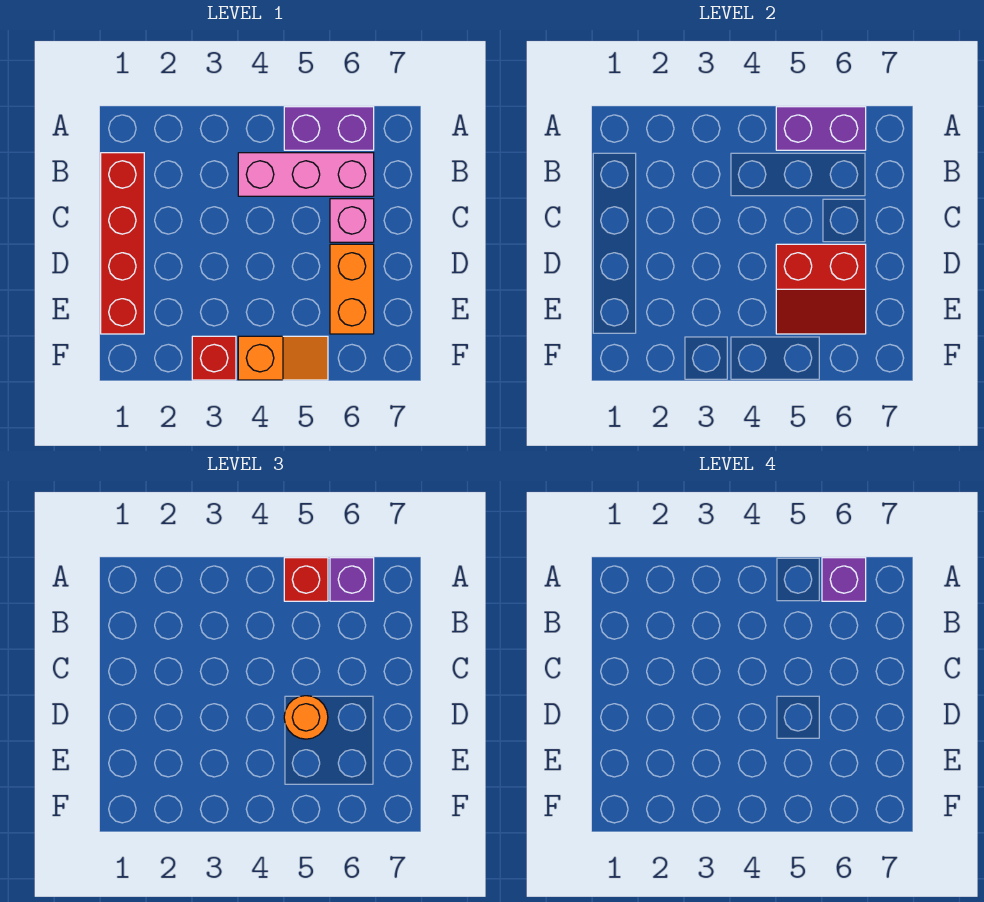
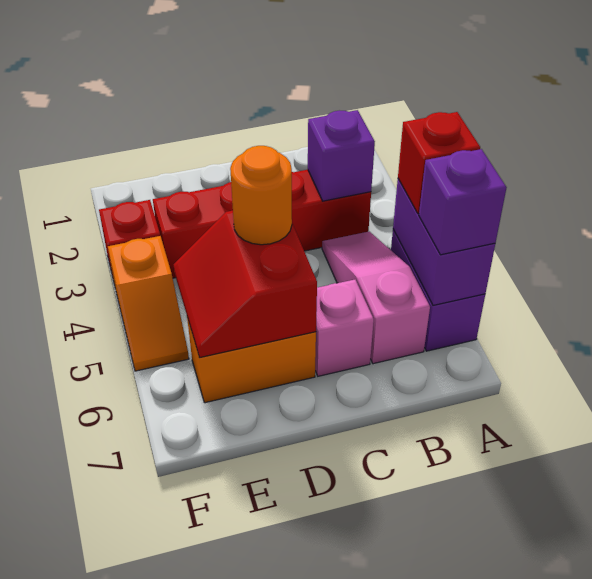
purple 1x1 brick [822,558,866,601] -> purple 1x1 brick moved to [308,110,375,201]
red 1x4 brick [101,153,144,334] -> red 1x4 brick moved to [153,170,371,278]
pink 1x3 brick [238,153,374,196] -> pink 1x3 slope [322,232,430,364]

